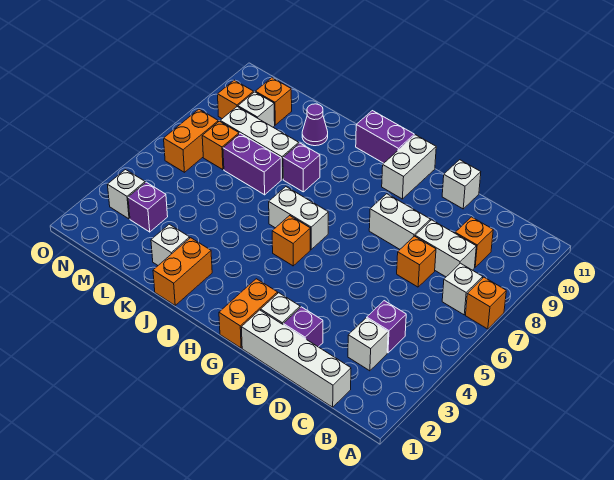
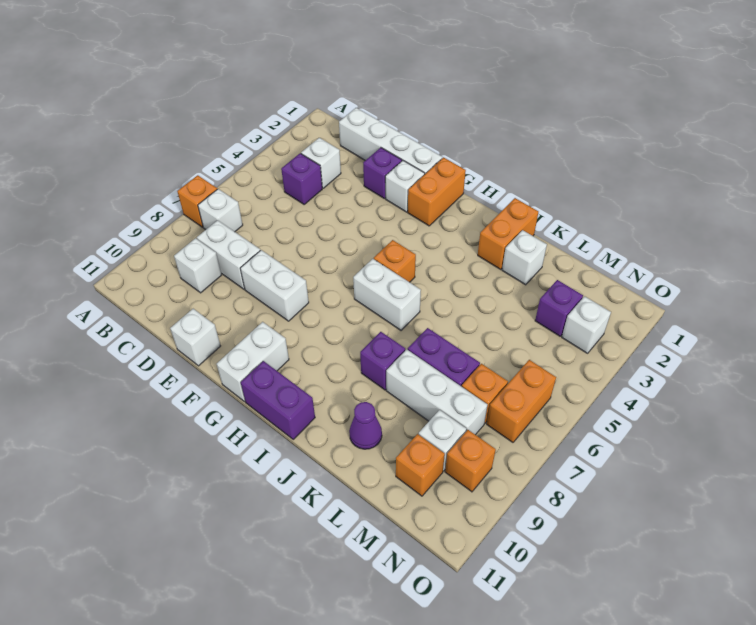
orange 1x1 brick [455,217,493,267] -> white 1x1 brick [174,238,221,293]
orange 1x1 brick [397,236,436,287] -> none

